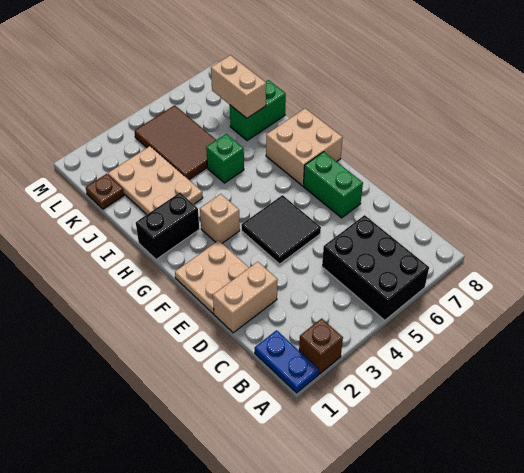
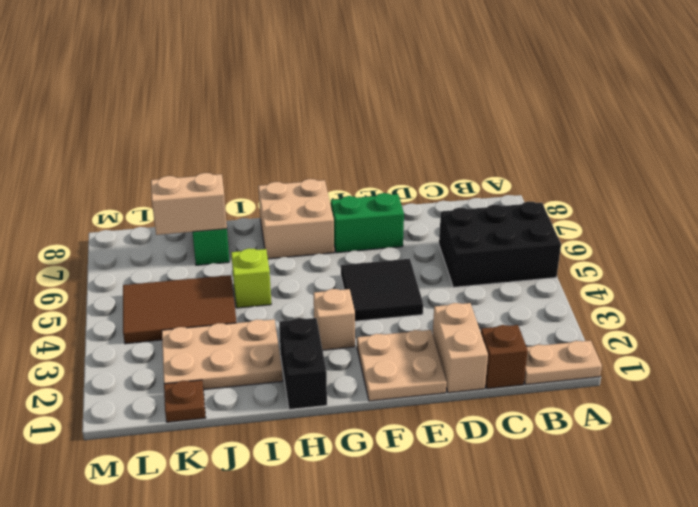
blue 1x2 plate [255,330,319,393] -> tan 1x2 plate [524,341,602,385]
brown 1x1 brick [299,318,343,374] -> brown 1x1 brick moved to [481,325,528,389]
green 1x1 brick [206,134,244,183] -> lime 1x1 brick [231,248,271,308]

